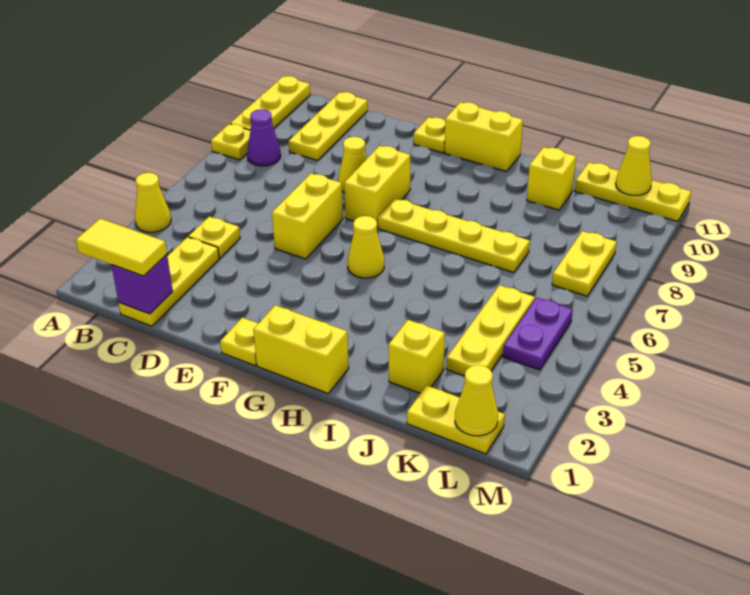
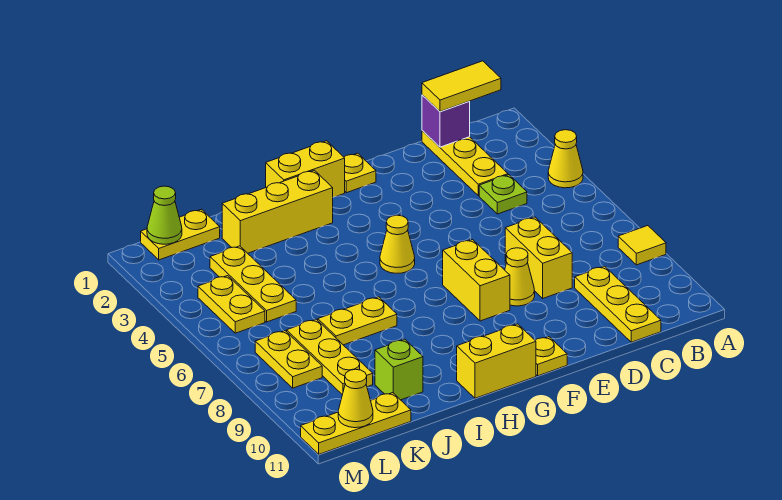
yellow 1x1 plate [211,124,250,160] -> yellow 1x1 tile [618,226,666,265]
yellow 1x3 plate [230,76,310,130] -> yellow 1x3 plate moved to [287,319,373,395]
purple 1x1 cone [247,109,281,166] -> none
yellow 1x1 plate [189,217,240,258] -> lime 1x1 plate [479,175,527,214]
yellow 1x2 brick [272,174,343,259] -> yellow 1x2 brick moved to [505,217,572,298]
yellow 1x4 plate [378,199,530,273] -> yellow 1x2 plate [318,297,397,345]
yellow 1x1 brick [389,320,445,393] -> yellow 1x3 brick [222,170,333,253]
yellow 1x1 brick [527,147,576,210] -> lime 1x1 brick [375,339,423,400]
yellow 1x1 cone [455,365,498,436] -> lime 1x1 cone [147,186,182,244]
purple 1x2 plate [503,298,573,370] -> yellow 1x2 plate [198,276,265,333]

